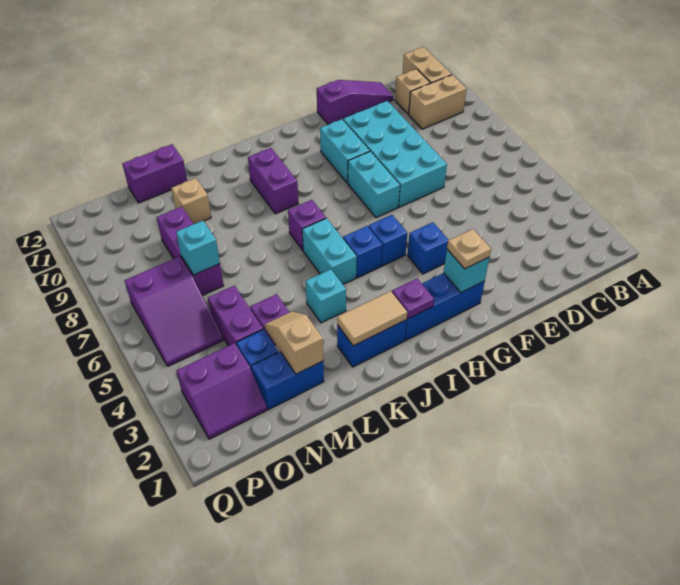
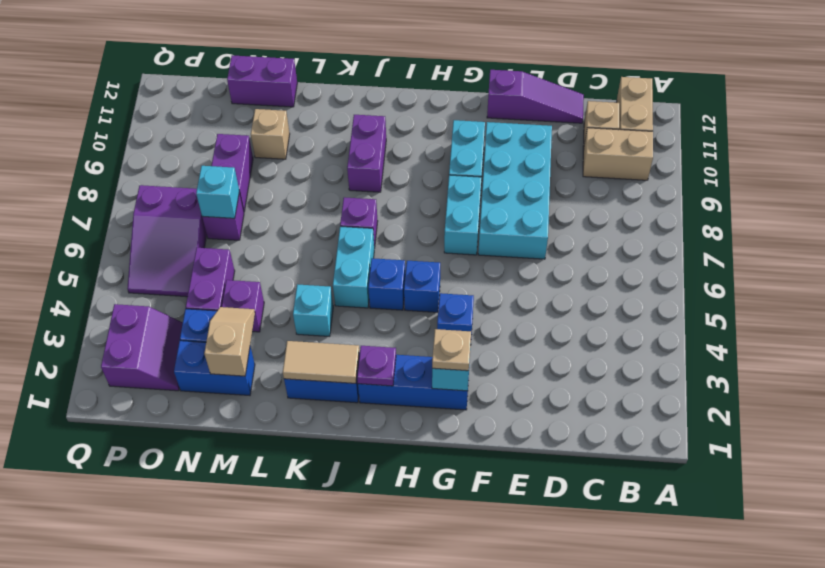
purple 2x2 slope [177,343,267,439] -> purple 2x2 slope turned to [101,304,183,391]

